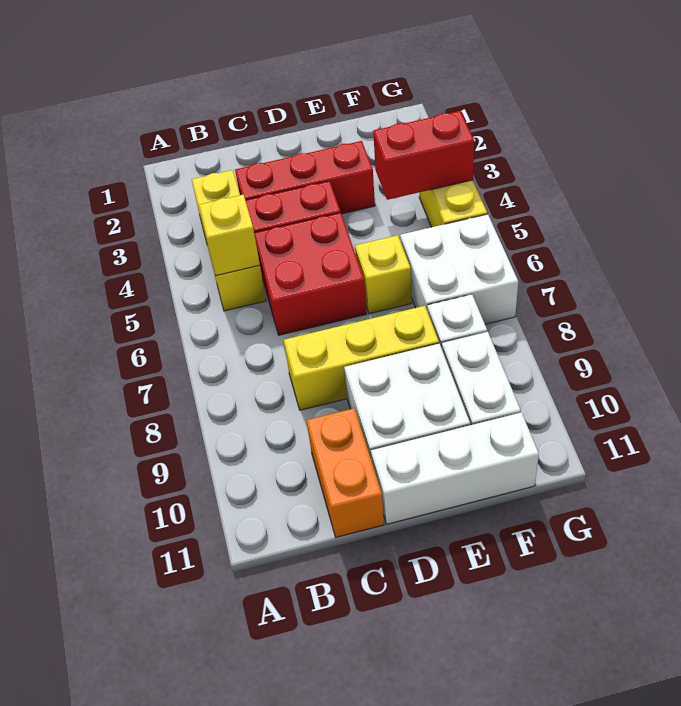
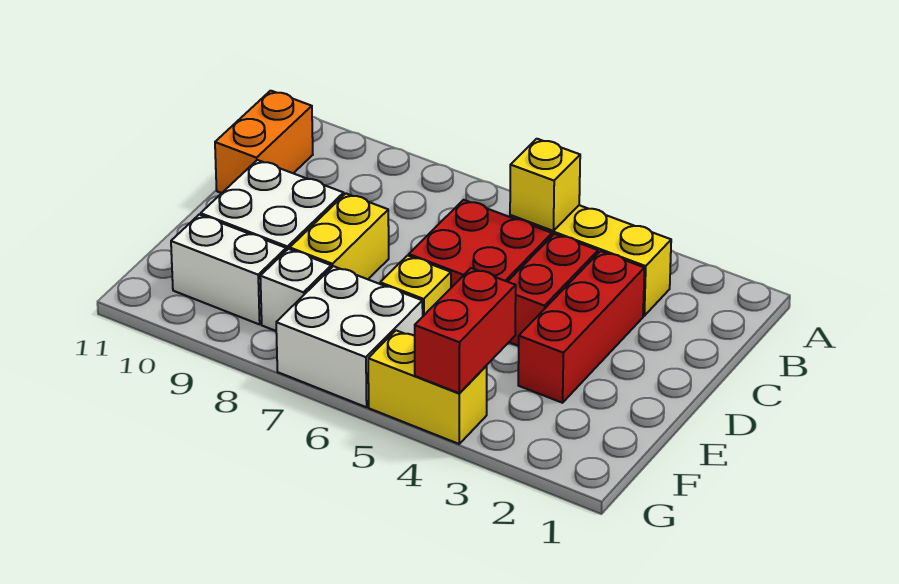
yellow 1x3 brick [284,306,439,410] -> yellow 1x2 brick [290,194,389,279]
orange 1x2 brick [306,408,384,537] -> orange 1x2 brick turned to [215,91,313,193]
white 1x3 brick [371,412,539,524] -> none

